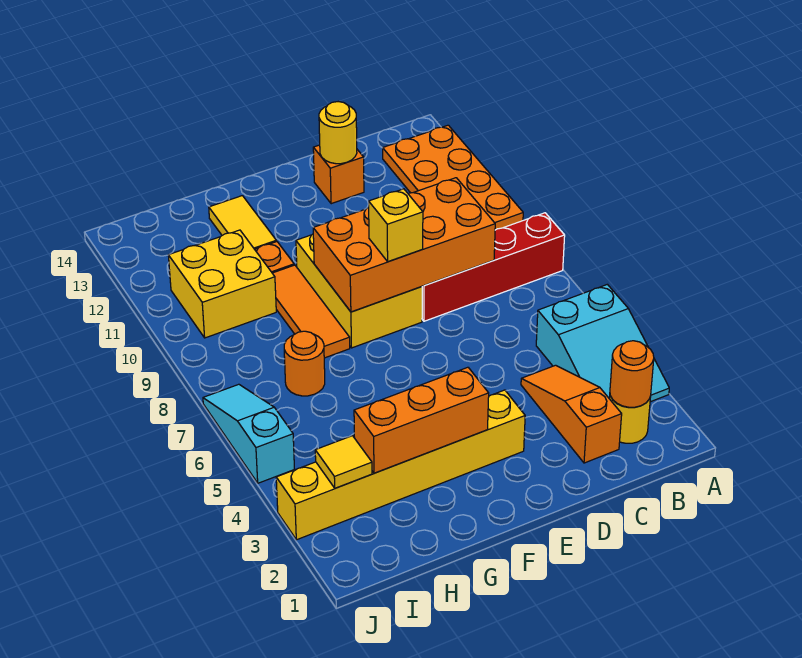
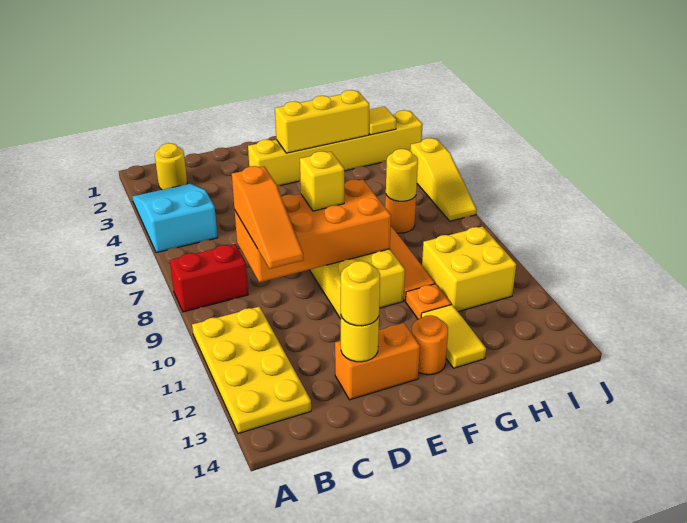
red 1x4 brick [422,213,565,321] -> red 1x2 brick [170,244,248,312]
orange 2x4 plate [383,125,523,230] -> yellow 2x4 plate [192,307,311,433]
orange 1x1 round brick [610,341,654,407] -> orange 1x1 round brick moved to [412,315,448,375]
orange 1x3 slope [521,365,622,463] -> orange 1x3 slope moved to [232,166,304,269]
orange 1x1 brick [313,145,364,204] -> orange 1x2 brick [335,323,420,400]
none -> yellow 1x1 round brick [340,261,380,326]
orange 1x3 brick [354,367,489,473] -> yellow 1x3 brick [275,90,369,153]
none -> yellow 1x1 round brick [386,149,418,201]
cyan 1x3 slope [203,384,294,483] -> yellow 1x3 slope [410,138,477,221]

